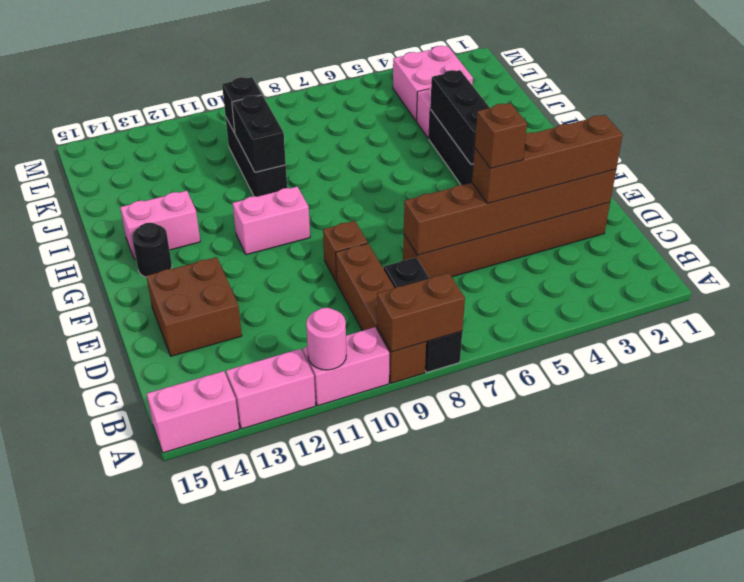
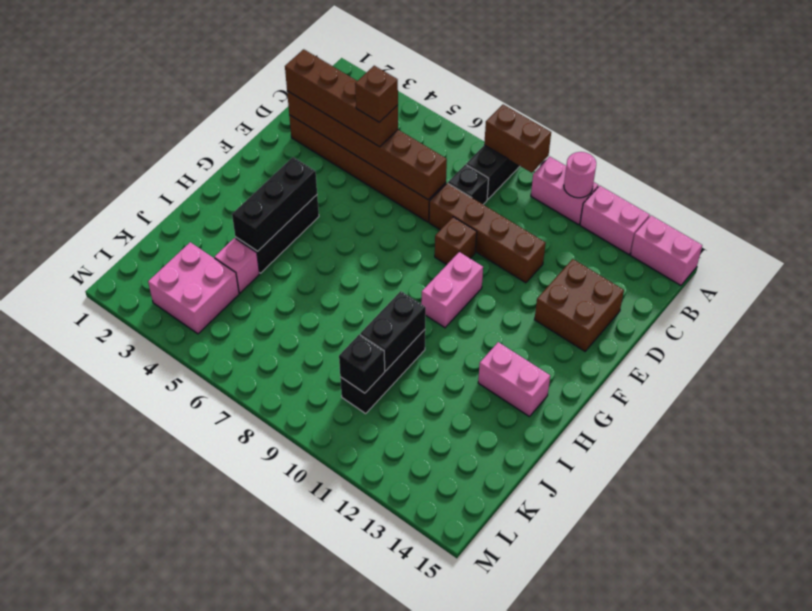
brown 1x4 brick [336,243,426,383] -> brown 1x4 brick turned to [429,183,546,283]
pink 1x2 brick [233,187,310,255] -> pink 1x2 brick turned to [421,252,483,328]
black 1x1 round brick [132,223,172,277] -> none

